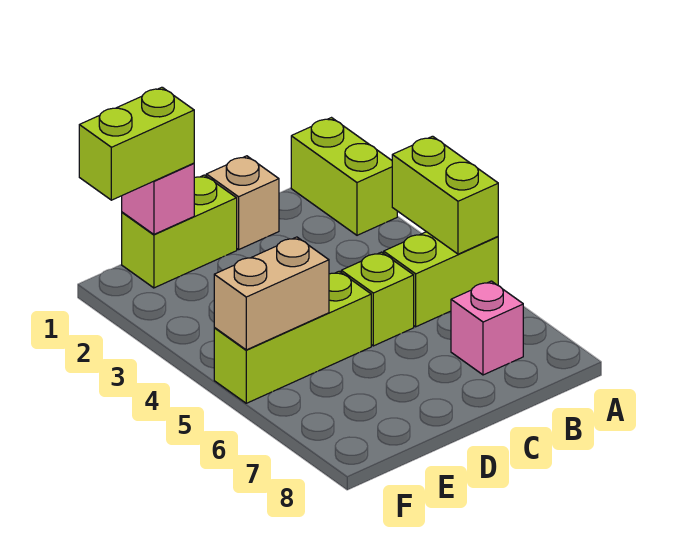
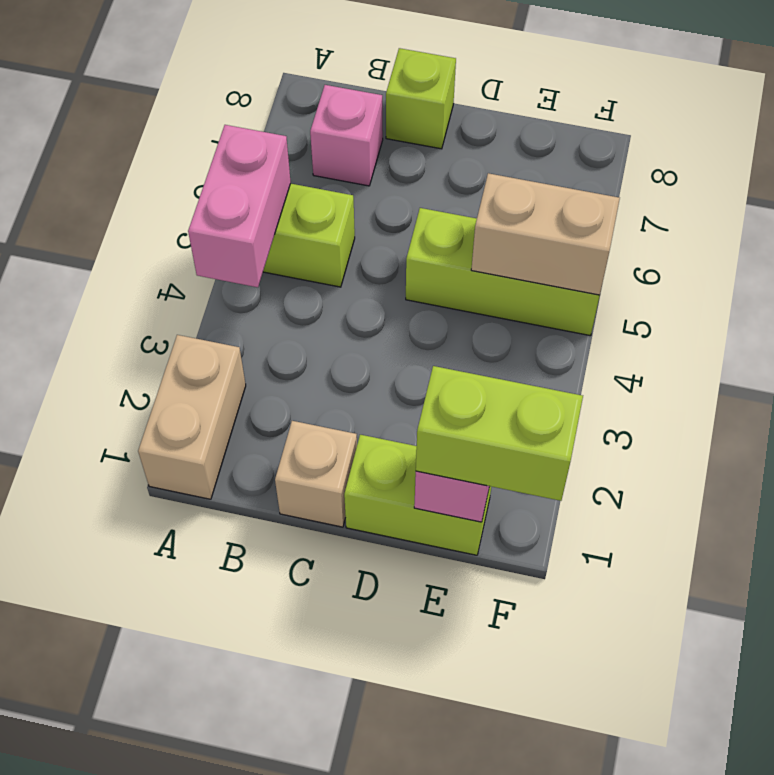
lime 1x2 brick [291,118,397,235] -> tan 1x2 brick [138,335,246,499]
lime 1x2 brick [392,136,498,254] -> pink 1x2 brick [188,125,291,287]
lime 1x1 brick [341,252,414,346] -> lime 1x1 brick moved to [386,48,456,149]

